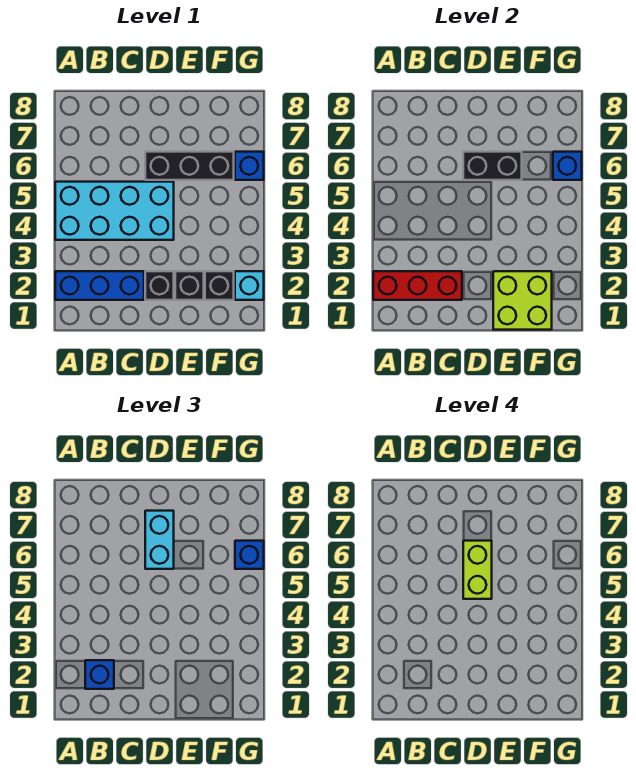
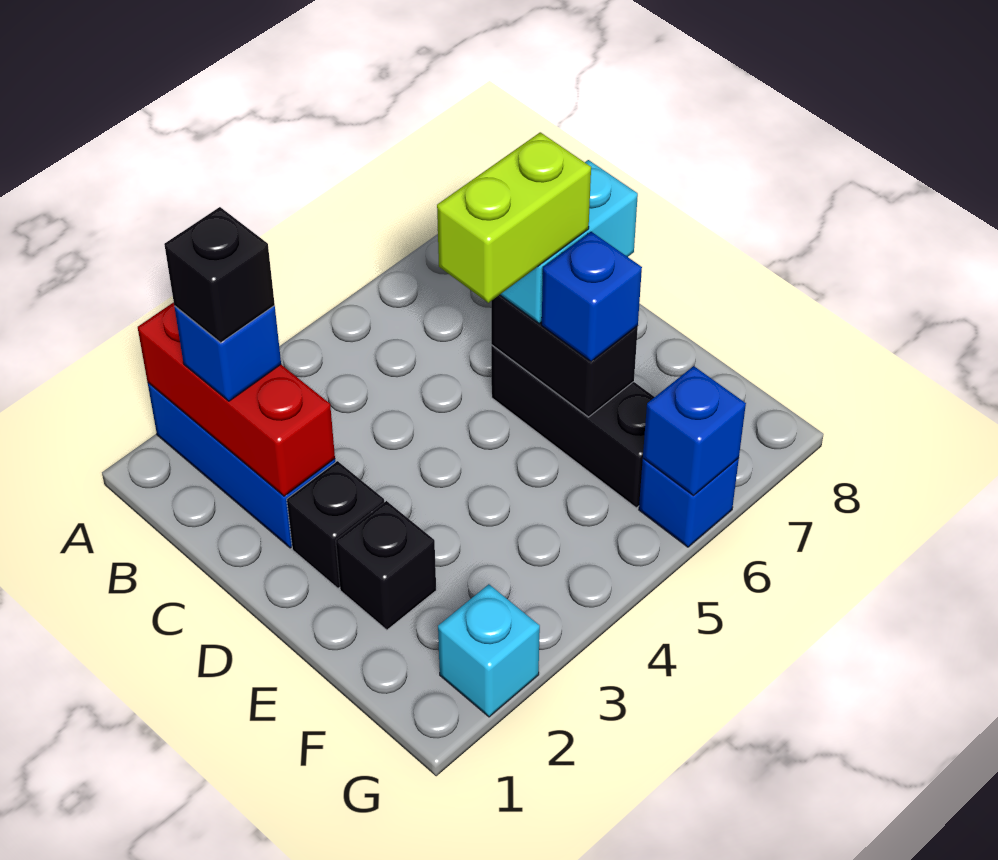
cyan 2x4 brick [55,182,174,240] -> none
lime 2x2 brick [493,271,552,330] -> none
black 1x1 brick [205,271,234,300] -> black 1x1 brick moved to [164,207,275,343]
blue 1x1 brick [235,541,264,569] -> blue 1x1 brick moved to [542,232,642,361]

